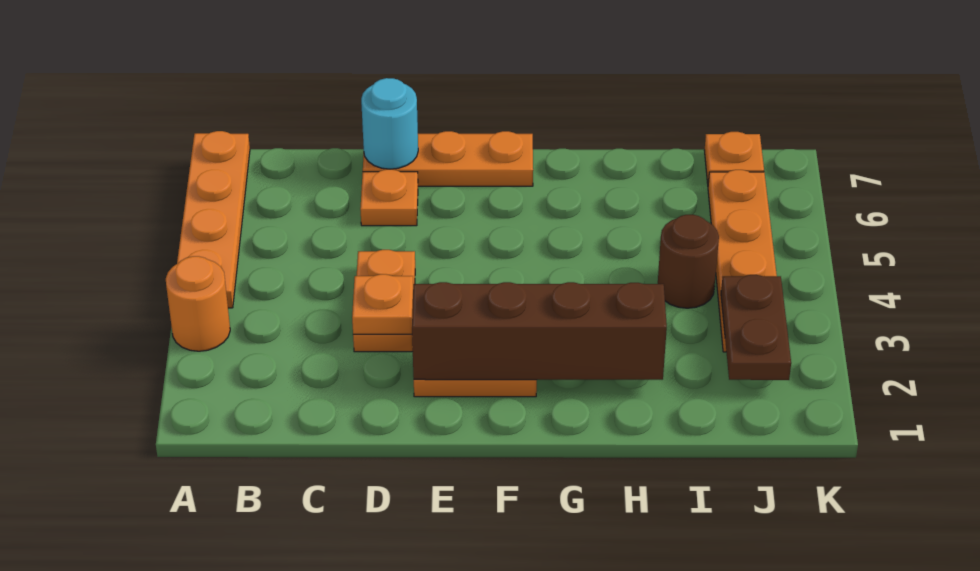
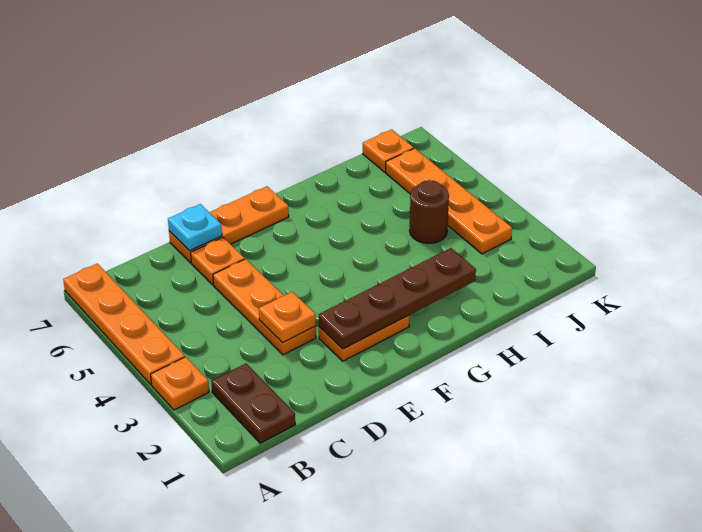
orange 1x1 round brick [166,256,230,351] -> orange 1x1 plate [151,357,209,410]
orange 1x2 plate [353,250,415,352] -> orange 1x3 plate [213,259,316,355]
cyan 1x1 round brick [361,78,418,169] -> cyan 1x1 plate [168,204,222,251]
brown 1x4 brick [412,282,667,380] -> brown 1x4 plate [319,248,476,349]
brown 1x2 plate [721,275,791,380] -> brown 1x2 plate moved to [211,364,295,443]

